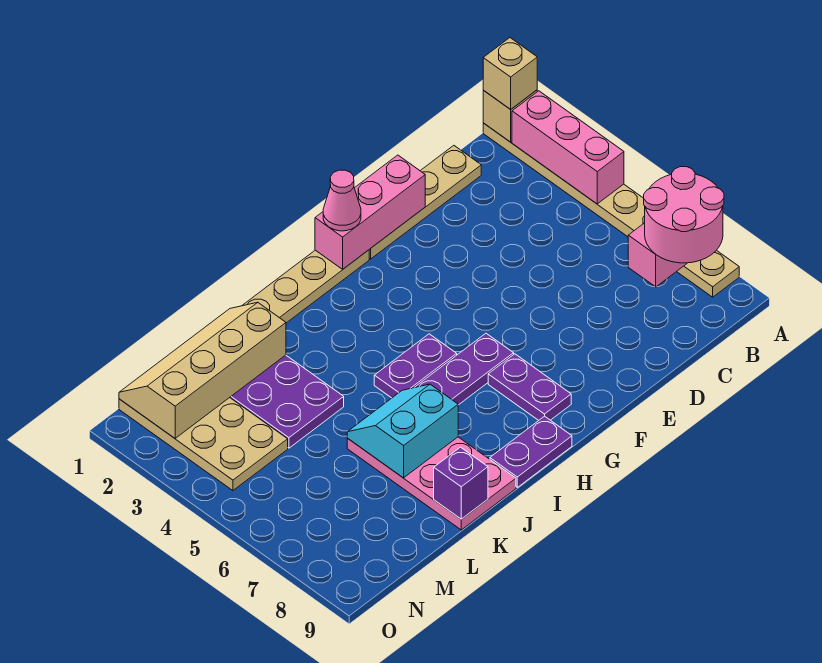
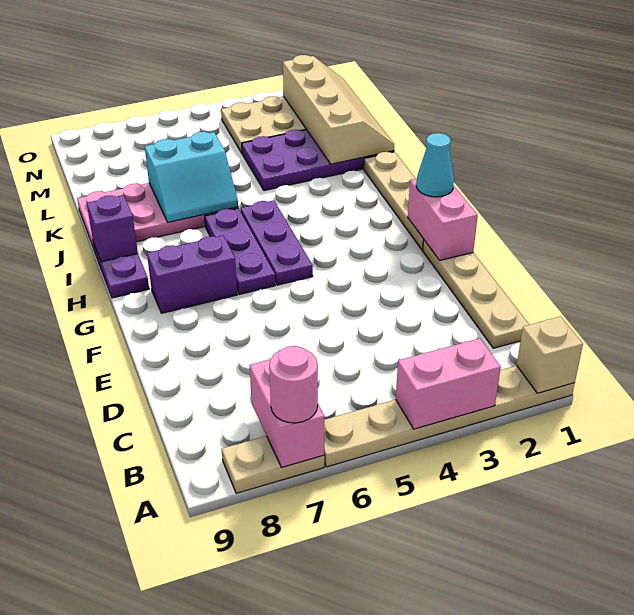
tan 1x1 brick [483,38,537,109] -> none
pink 1x3 brick [512,91,624,204] -> pink 1x2 brick [396,338,501,429]
pink 2x2 round brick [644,167,724,263] -> pink 1x1 round brick [269,346,318,423]
pink 1x3 brick [315,155,425,269] -> pink 1x2 brick [408,179,478,261]
pink 1x1 cone [323,170,361,231] -> cyan 1x1 cone [416,133,454,197]
purple 1x2 plate [488,354,571,421] -> purple 1x2 brick [147,236,238,313]
purple 1x2 plate [374,334,457,398] -> purple 1x3 plate [241,201,313,285]
cyan 2x2 slope [347,384,458,478] -> cyan 2x2 slope turned to [145,132,238,222]
purple 1x1 brick [434,447,488,519] -> purple 1x1 brick moved to [87,195,138,262]

